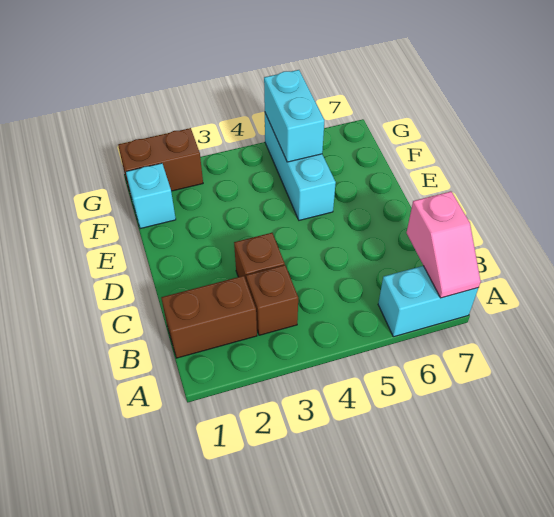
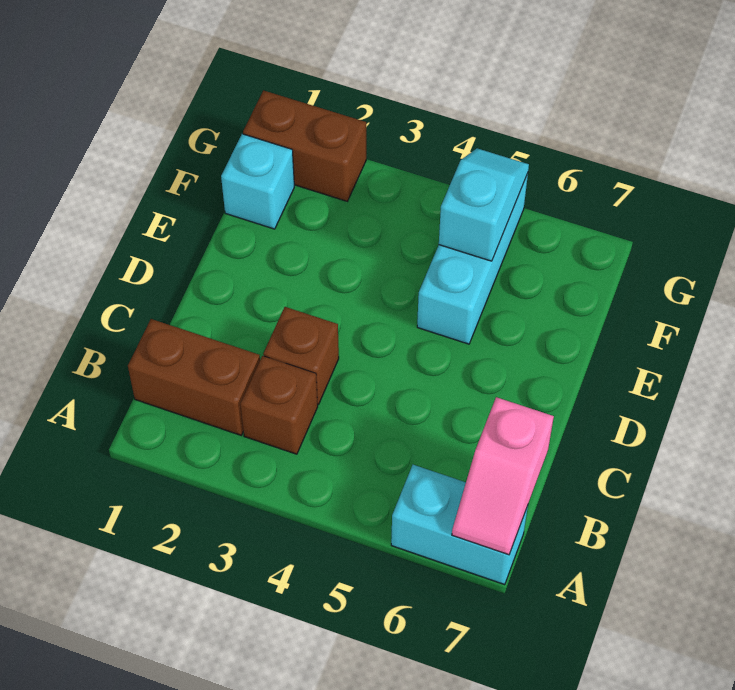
cyan 1x2 brick [264,70,324,162] -> cyan 1x2 slope [439,148,529,261]

